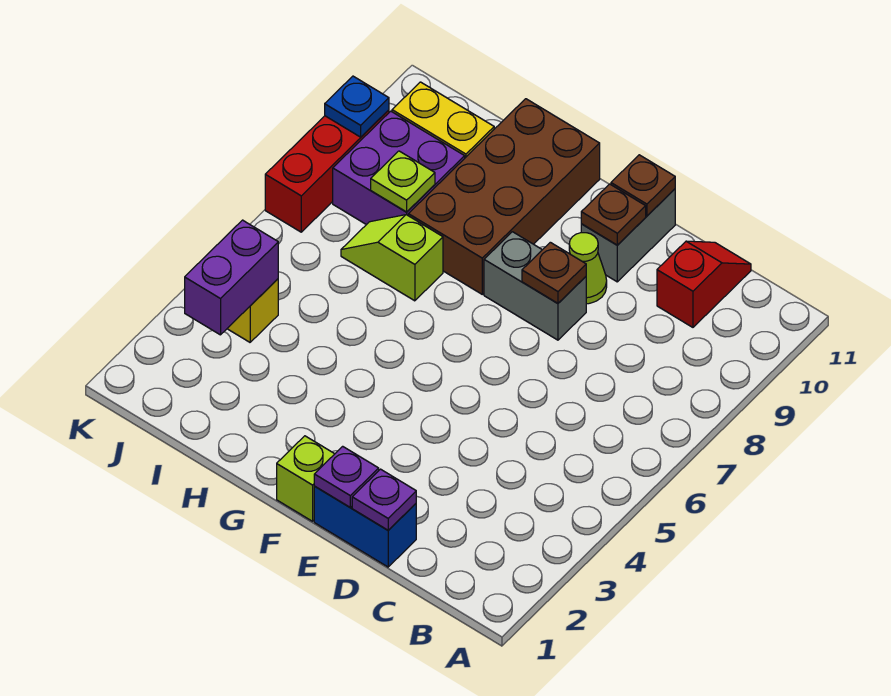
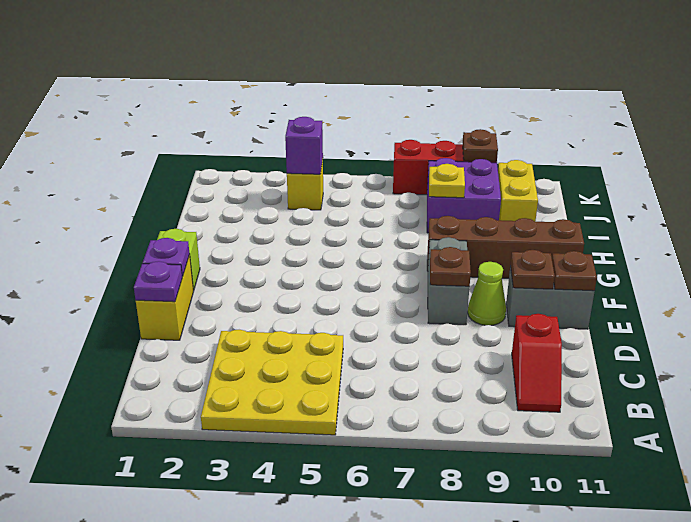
none -> yellow 3x3 plate [201,330,343,435]
red 1x2 slope [657,241,751,327] -> red 1x2 slope turned to [512,314,562,412]
blue 1x2 brick [314,486,416,567] -> yellow 1x2 brick [136,255,194,340]
brown 2x4 brick [408,99,600,294] -> brown 1x4 brick [427,216,584,278]
lime 1x2 slope [341,215,443,301] -> none
lime 1x1 plate [371,151,435,212] -> yellow 1x1 plate [429,164,465,198]
purple 1x2 brick [185,220,278,335] -> purple 1x1 brick [285,117,323,174]
blue 1x1 plate [325,76,389,137] -> brown 1x1 plate [463,129,498,162]

